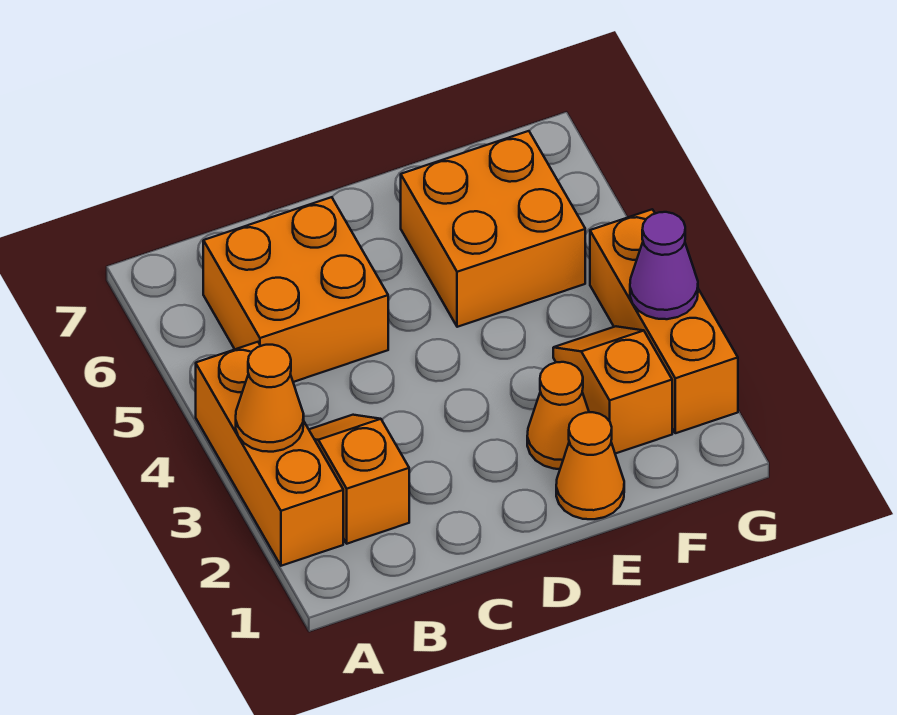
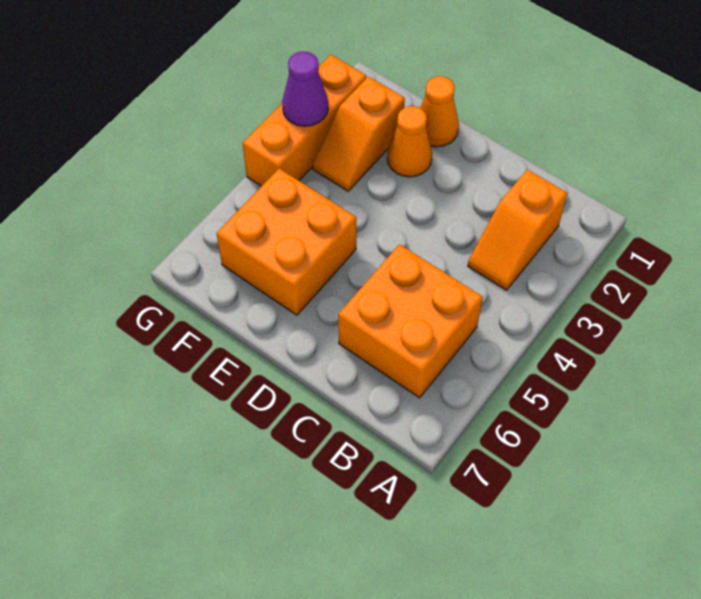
orange 1x3 brick [196,342,343,566] -> none
orange 1x1 cone [236,345,304,452] -> none

